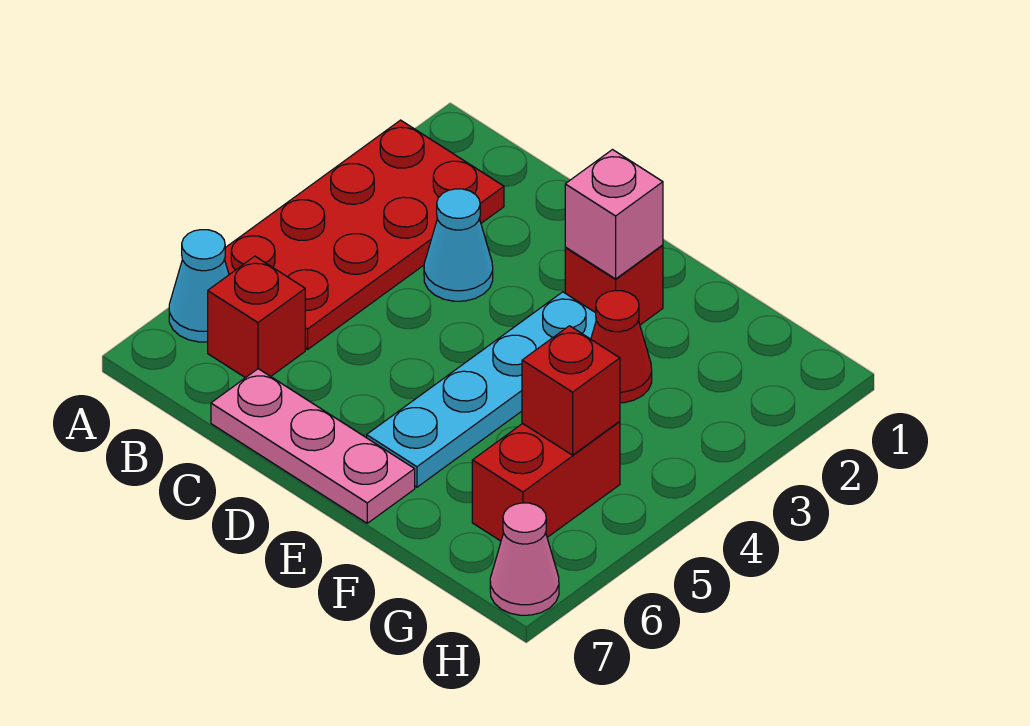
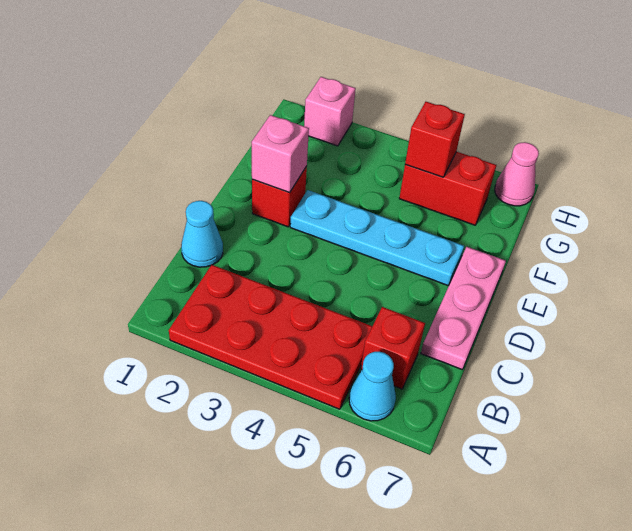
cyan 1x1 cone [424,189,493,301] -> cyan 1x1 cone moved to [181,201,223,267]
red 1x1 cone [591,291,652,403] -> none
none -> pink 1x1 brick [304,77,356,146]

